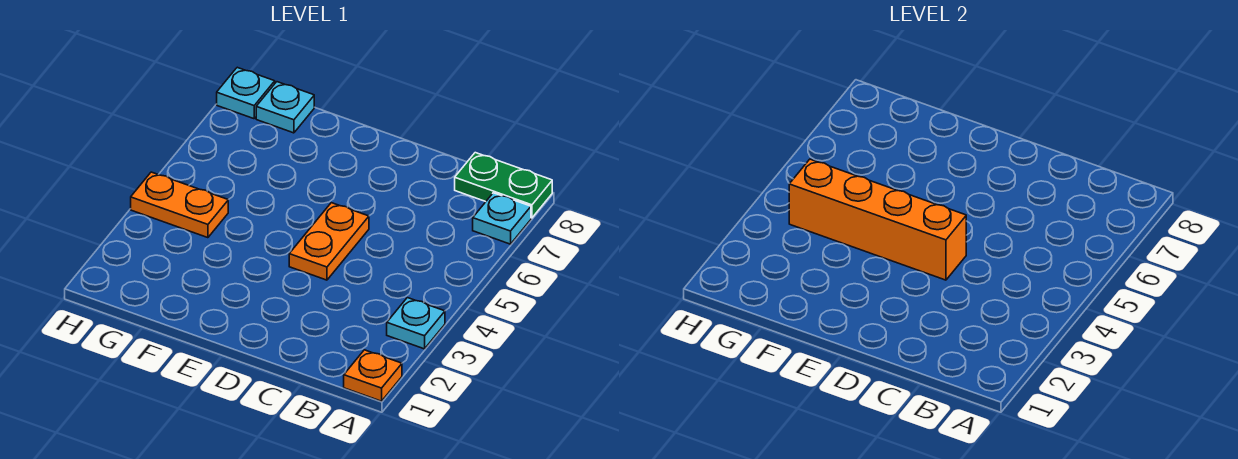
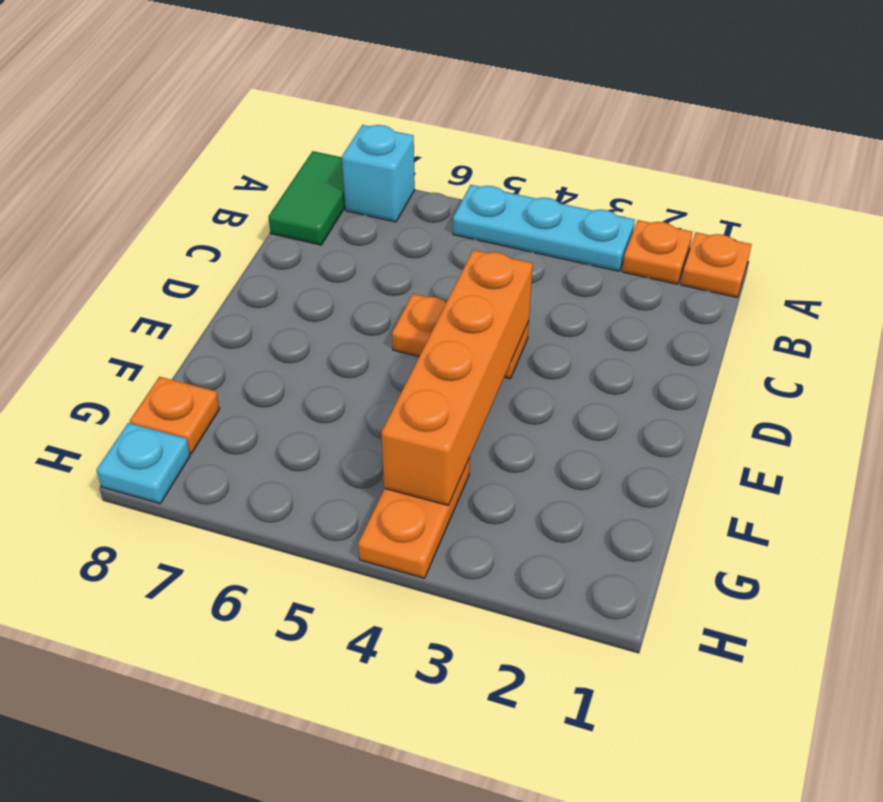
none -> orange 1x1 plate [622,220,693,284]
cyan 1x1 plate [387,298,445,349] -> cyan 1x3 plate [453,185,635,271]
cyan 1x1 plate [473,193,531,244] -> cyan 1x1 brick [342,125,415,222]
green 1x2 plate [455,153,552,218] -> green 1x2 tile [268,151,345,245]
cyan 1x1 plate [256,82,314,133] -> orange 1x1 plate [130,377,220,454]

